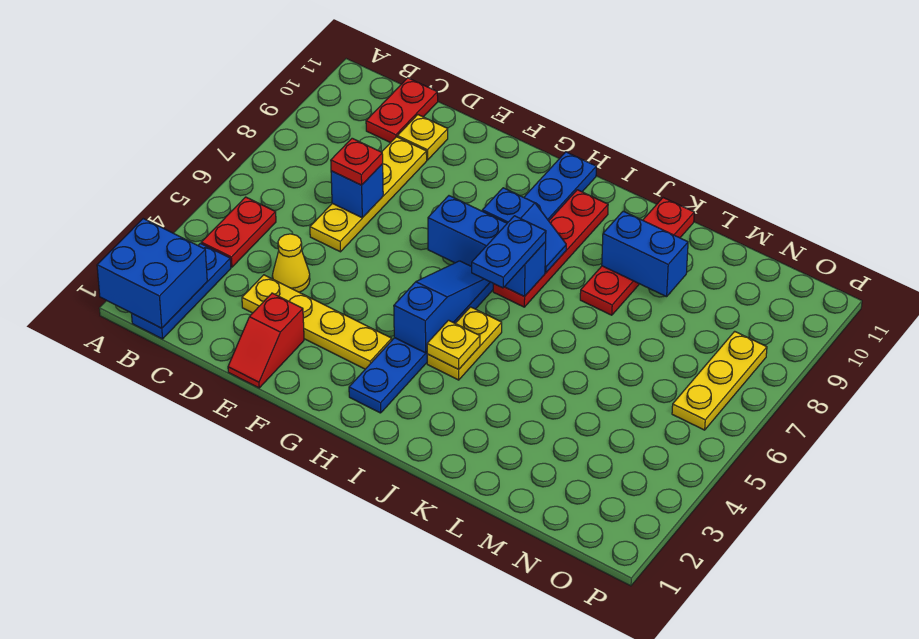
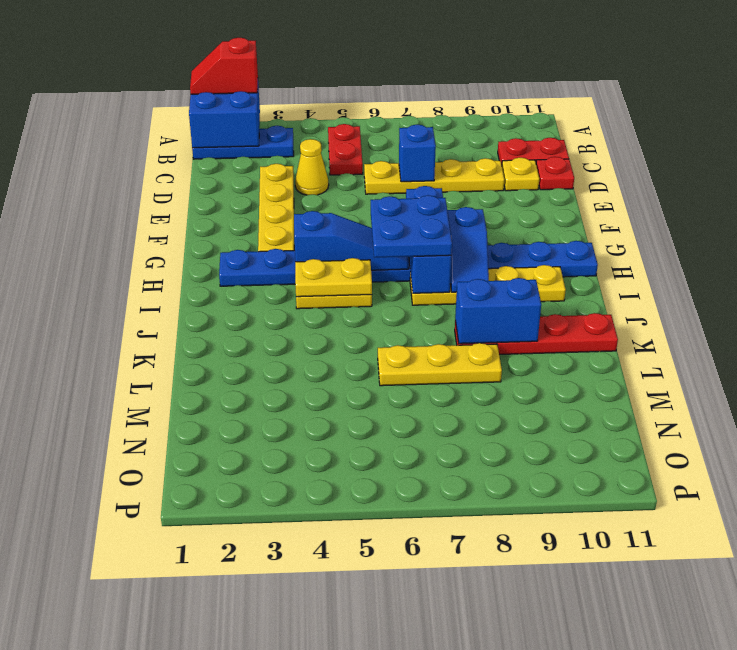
red 1x2 plate [201,197,276,267] -> red 1x2 plate turned to [328,124,363,175]
red 1x1 plate [331,138,383,185] -> red 1x1 plate moved to [536,157,574,190]
red 1x2 slope [228,293,304,388] -> red 1x2 slope moved to [190,38,258,94]
yellow 1x1 plate [427,320,480,369] -> yellow 1x2 plate [295,258,372,297]
blue 1x2 plate [472,216,546,288] -> blue 2x2 plate [371,195,452,258]
red 1x4 plate [493,190,608,307] -> yellow 1x4 plate [410,265,566,305]
blue 1x2 brick [602,211,688,297] -> blue 1x2 brick turned to [455,278,541,344]
yellow 1x3 plate [672,331,767,430] -> yellow 1x3 plate moved to [378,343,502,386]

